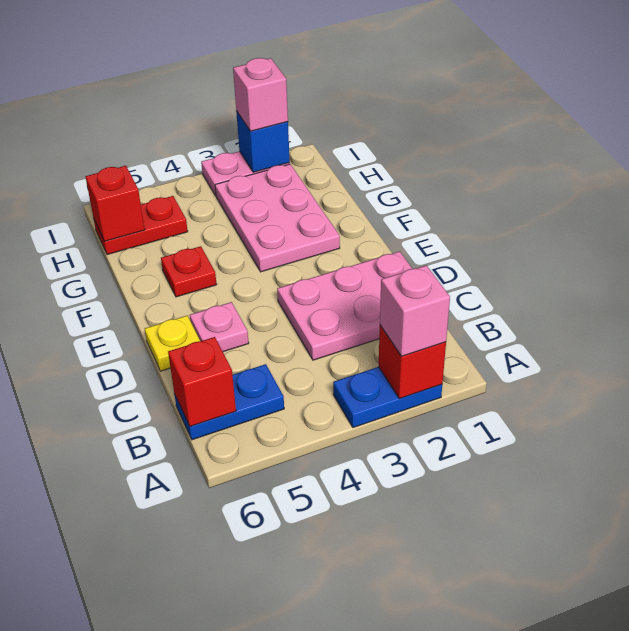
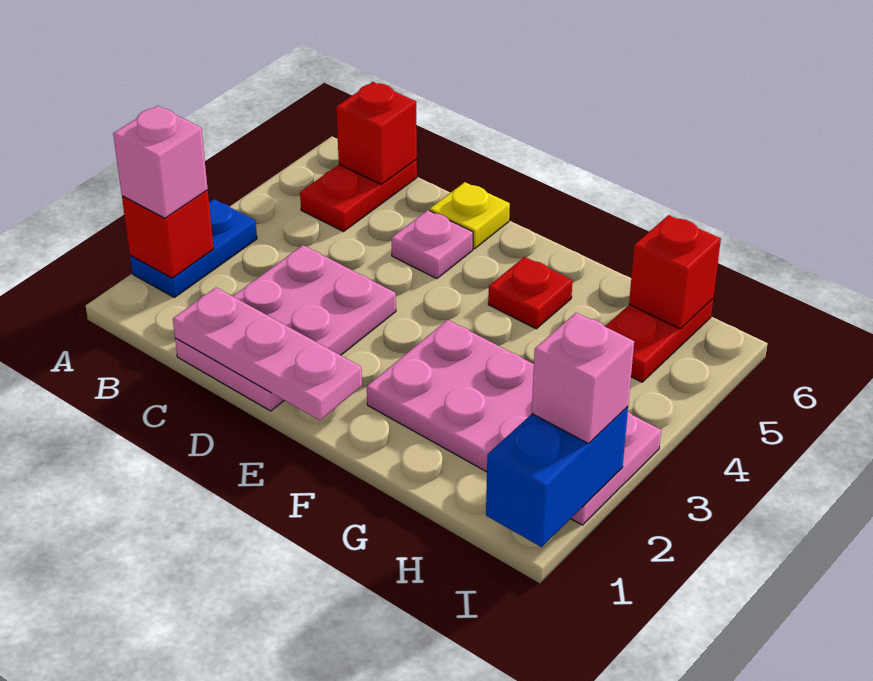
blue 1x2 plate [175,364,284,440] -> red 1x2 plate [300,160,417,232]
none -> pink 1x3 plate [173,288,362,420]
blue 1x1 brick [236,111,290,172] -> blue 1x2 brick [486,407,628,547]

